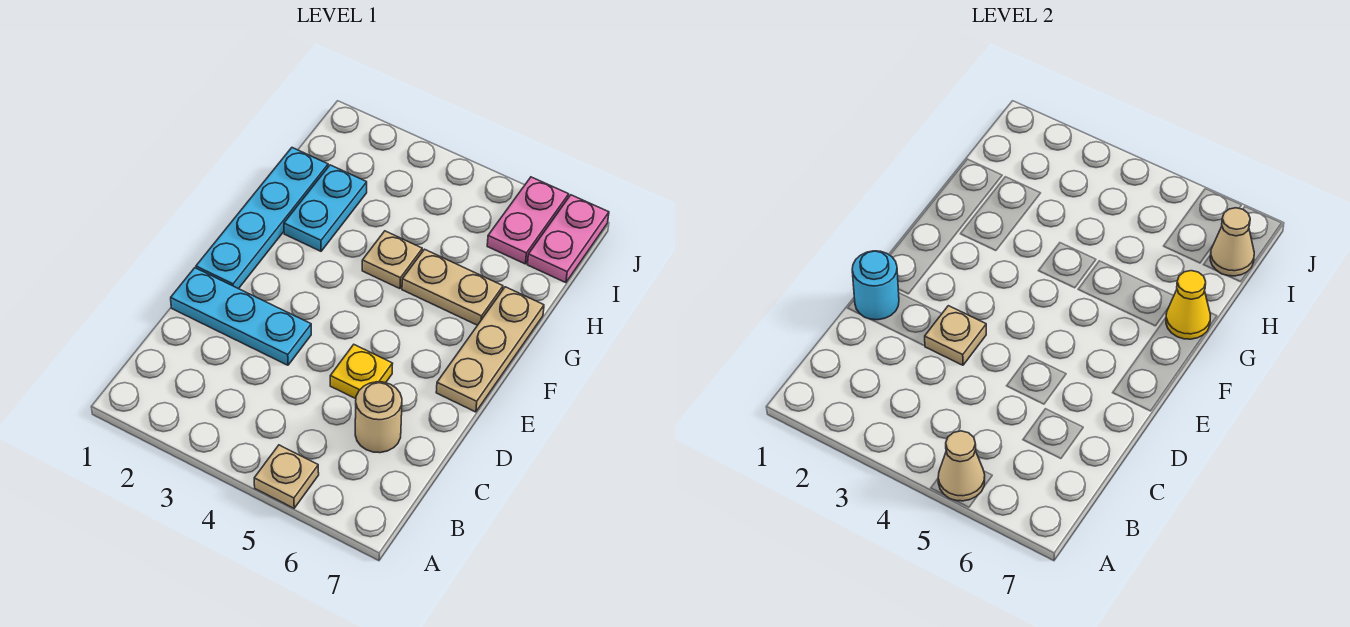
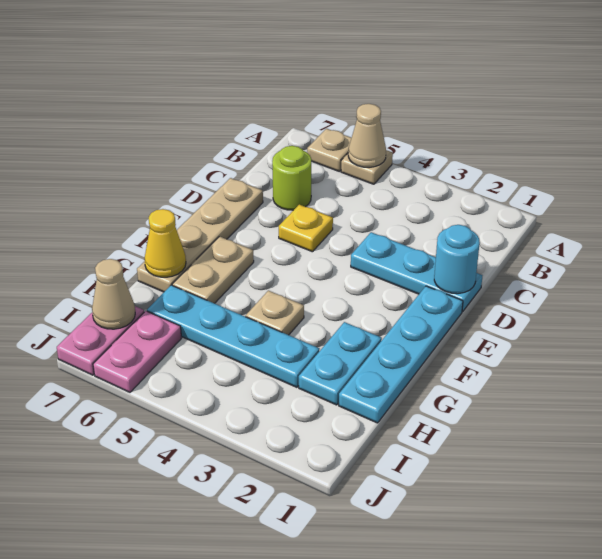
tan 1x1 round brick [355,382,402,453] -> lime 1x1 round brick [272,146,311,210]
tan 1x1 plate [925,306,986,365] -> tan 1x1 plate moved to [307,129,351,171]
tan 1x3 plate [436,287,544,412] -> tan 1x4 plate [137,178,263,292]
tan 1x2 plate [402,249,503,325] -> tan 1x2 plate turned to [172,236,254,303]
none -> cyan 1x4 plate [147,285,319,387]

